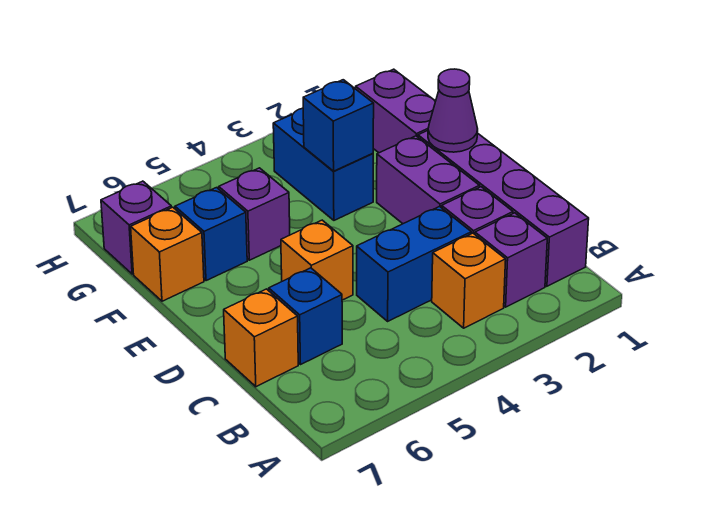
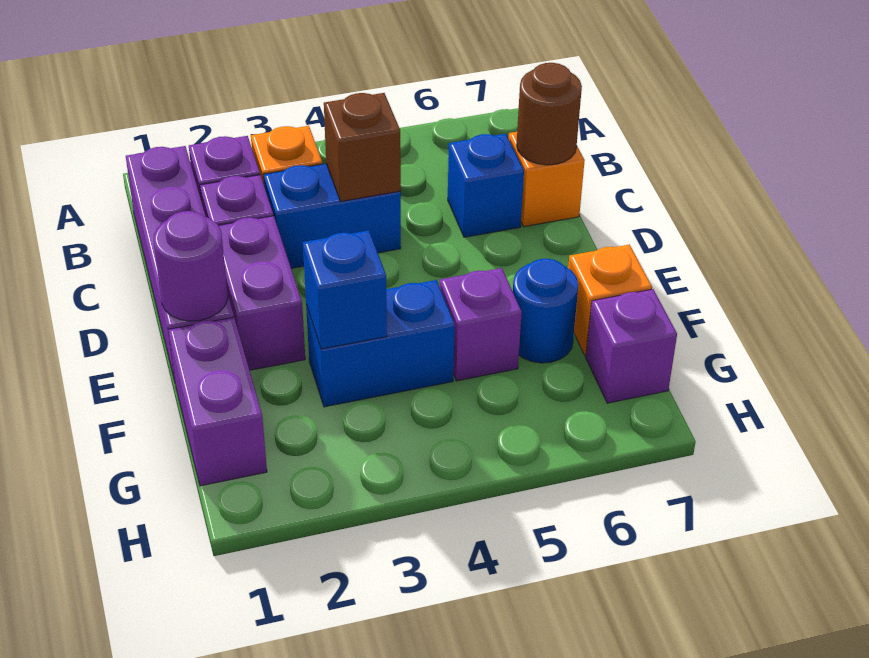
none -> brown 1x1 brick [324,93,401,201]
none -> brown 1x1 round brick [517,63,582,165]
orange 1x1 brick [281,220,353,300] -> none
purple 1x1 cone [428,69,478,152] -> purple 1x1 round brick [154,211,228,321]
blue 1x2 brick [273,108,373,220] -> blue 1x2 brick turned to [306,280,455,407]
blue 1x1 brick [175,188,247,281] -> blue 1x1 round brick [513,259,579,363]

